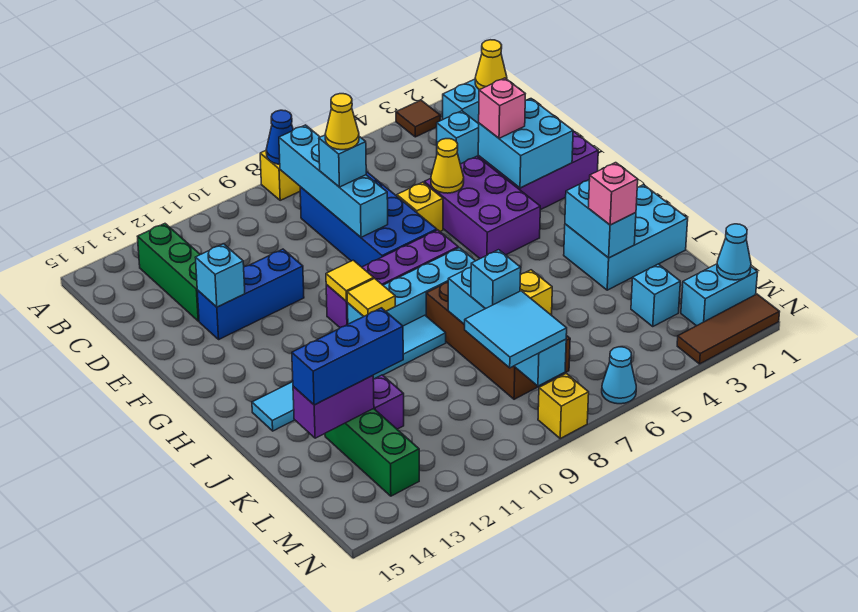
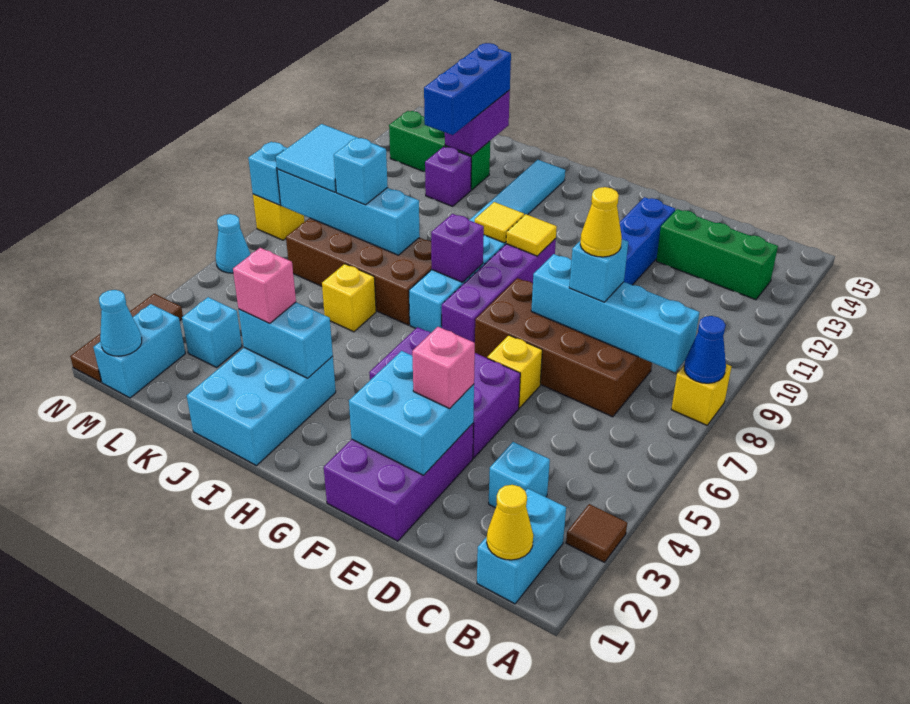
blue 2x4 brick [300,171,437,267] -> brown 2x4 brick [475,278,652,417]
yellow 1x1 cone [431,139,464,193] -> none
cyan 1x1 brick [195,244,245,307] -> cyan 1x1 brick moved to [248,142,287,205]
none -> purple 1x1 brick [431,214,484,282]

